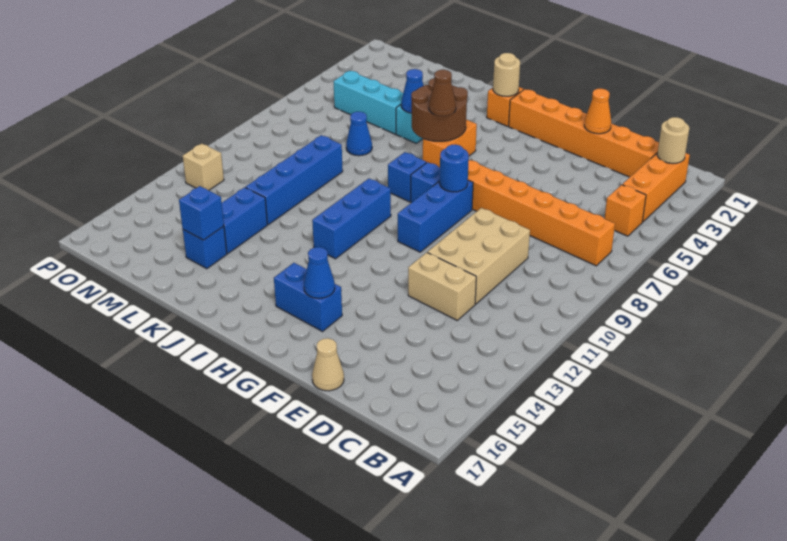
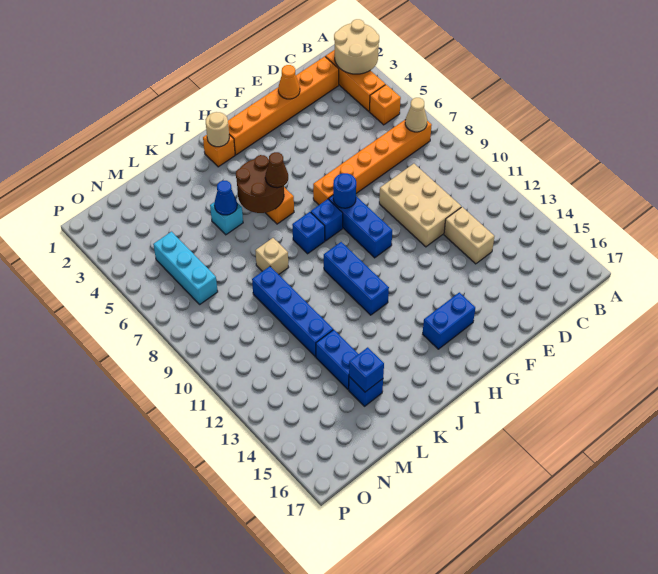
tan 1x1 round brick [657,117,689,164] -> tan 2x2 round brick [334,19,379,74]
tan 1x2 brick [408,252,476,320] -> tan 1x2 brick turned to [444,207,494,264]
tan 1x1 cone [312,338,344,391] -> tan 1x1 cone moved to [405,98,427,132]
blue 1x1 cone [304,247,335,298] -> none
cyan 1x3 brick [334,71,403,134] -> cyan 1x3 brick turned to [153,232,218,304]
blue 1x1 cone [346,112,372,156] -> none
tan 1x1 brick [183,143,224,190] -> tan 1x1 brick moved to [255,238,289,274]

